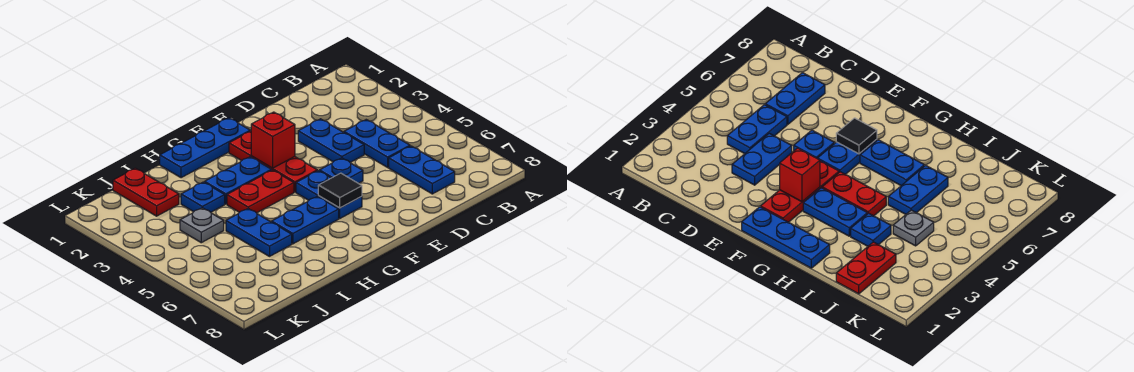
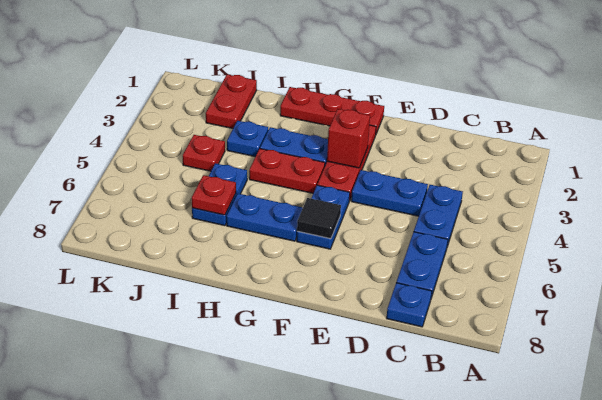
blue 1x2 plate [298,119,364,162] -> blue 1x2 plate turned to [351,170,428,216]
blue 1x1 plate [320,158,363,183] -> blue 1x1 plate moved to [387,283,432,327]
blue 1x3 plate [160,118,250,178] -> red 1x3 plate [280,87,384,134]
none -> red 1x1 plate [192,175,236,215]
grey 1x1 plate [180,208,224,243] -> red 1x1 plate [183,135,225,171]

